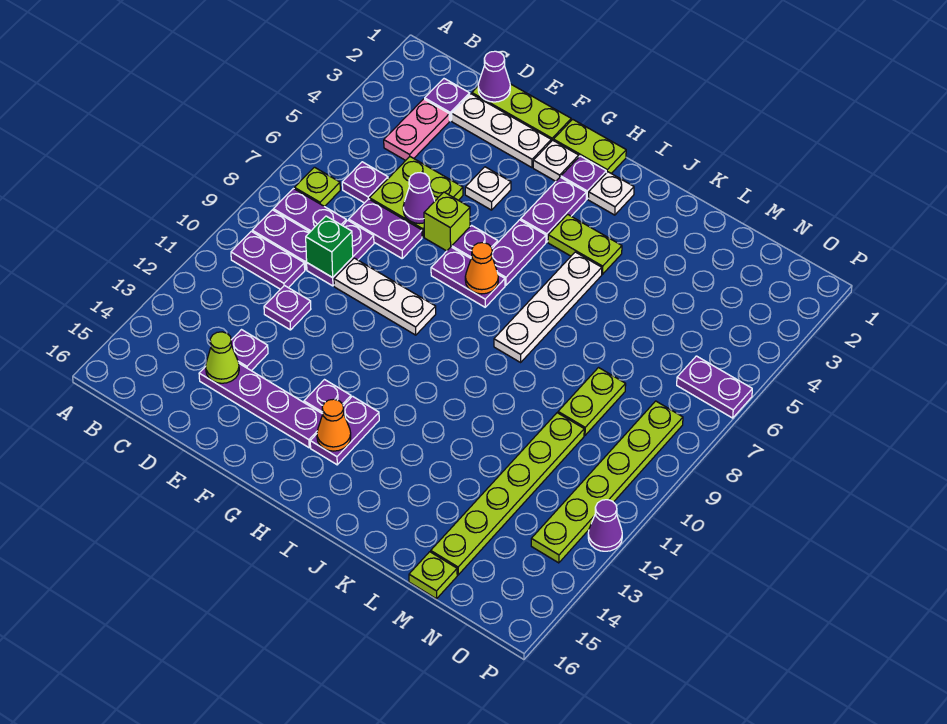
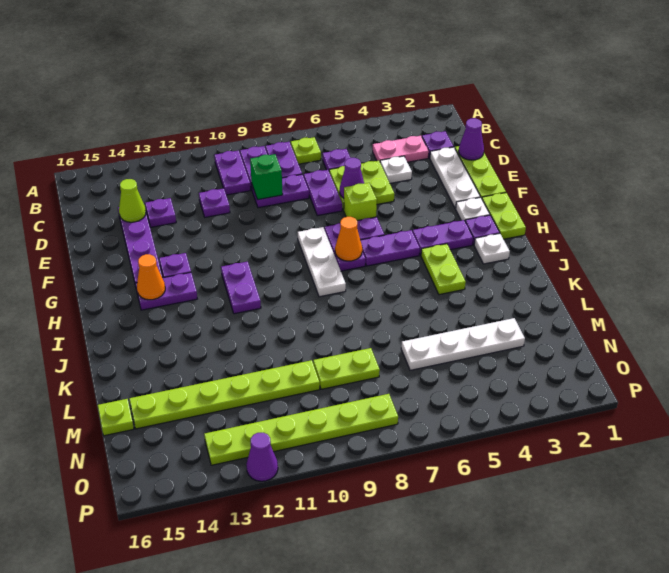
white 1x3 plate [334,258,436,335] -> white 1x3 plate moved to [298,227,346,297]
white 1x1 plate [465,167,511,210] -> white 1x1 plate moved to [380,156,412,183]
white 1x4 plate [494,252,602,362] -> white 1x4 plate moved to [401,318,525,370]
purple 1x2 plate [677,356,752,418] -> purple 1x2 plate moved to [221,262,261,314]

